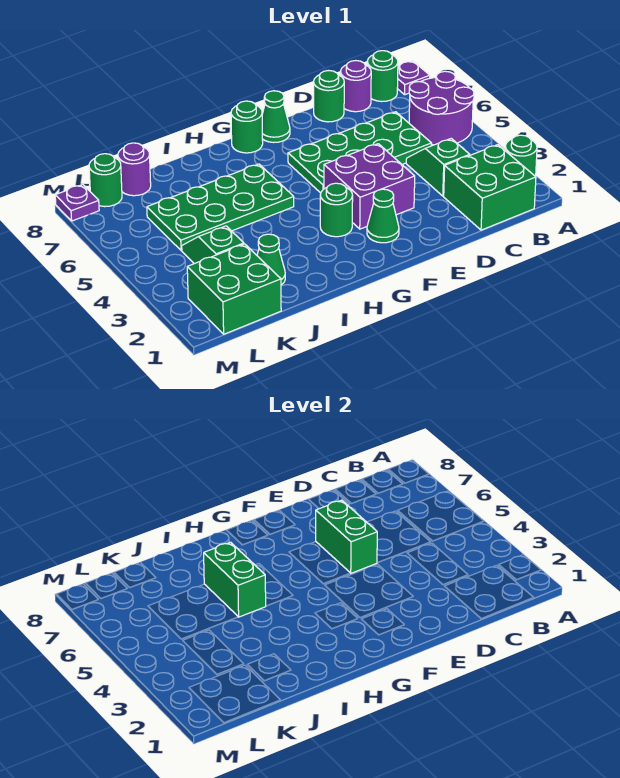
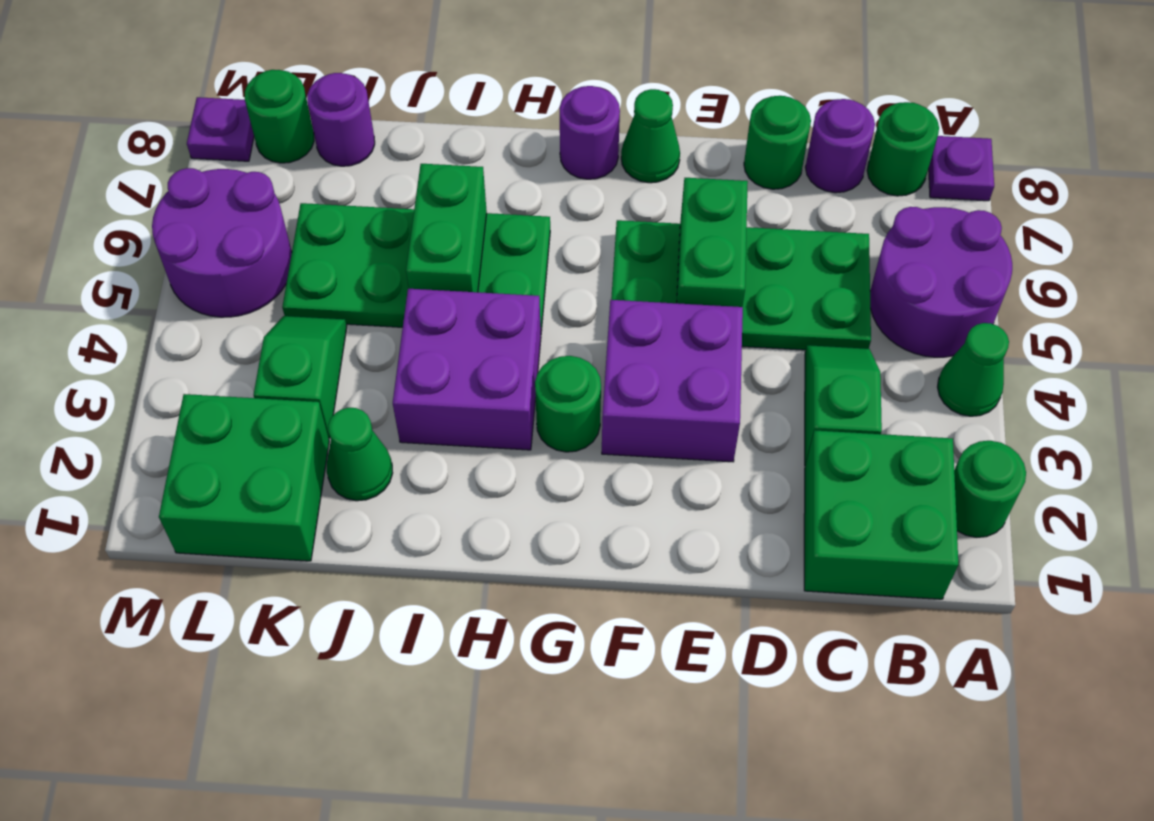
green 1x1 cone [367,189,399,243] -> green 1x1 cone moved to [938,323,1009,416]
green 1x1 round brick [231,101,263,153] -> purple 1x1 round brick [560,86,620,179]
none -> purple 2x2 brick [393,289,541,450]
none -> purple 2x2 round brick [152,168,292,317]

